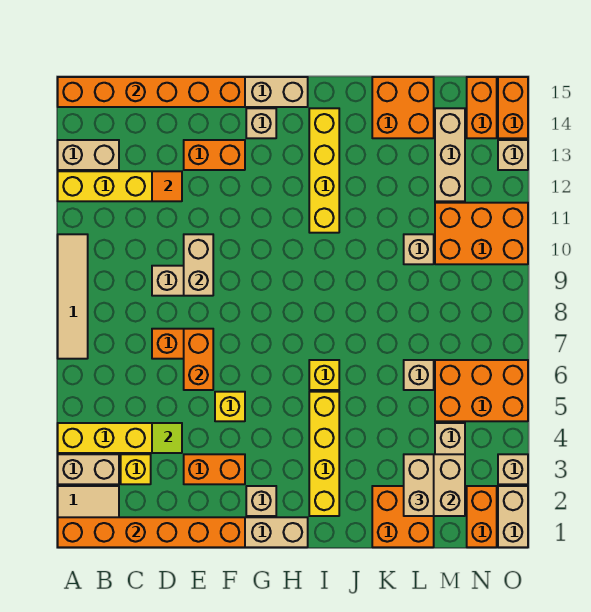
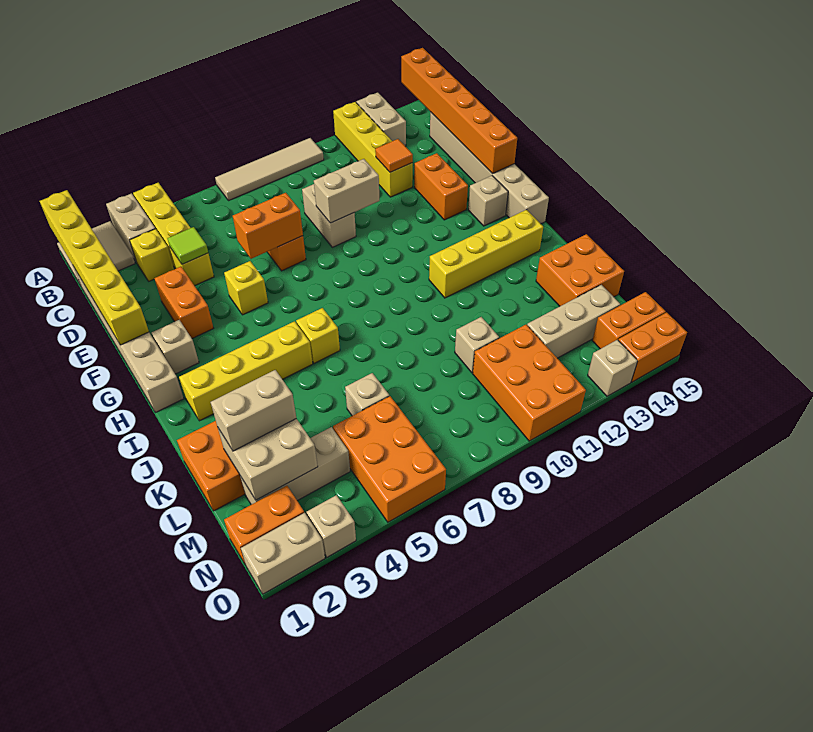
orange 1x6 brick [58,517,245,547] -> yellow 1x6 brick [40,190,149,345]

